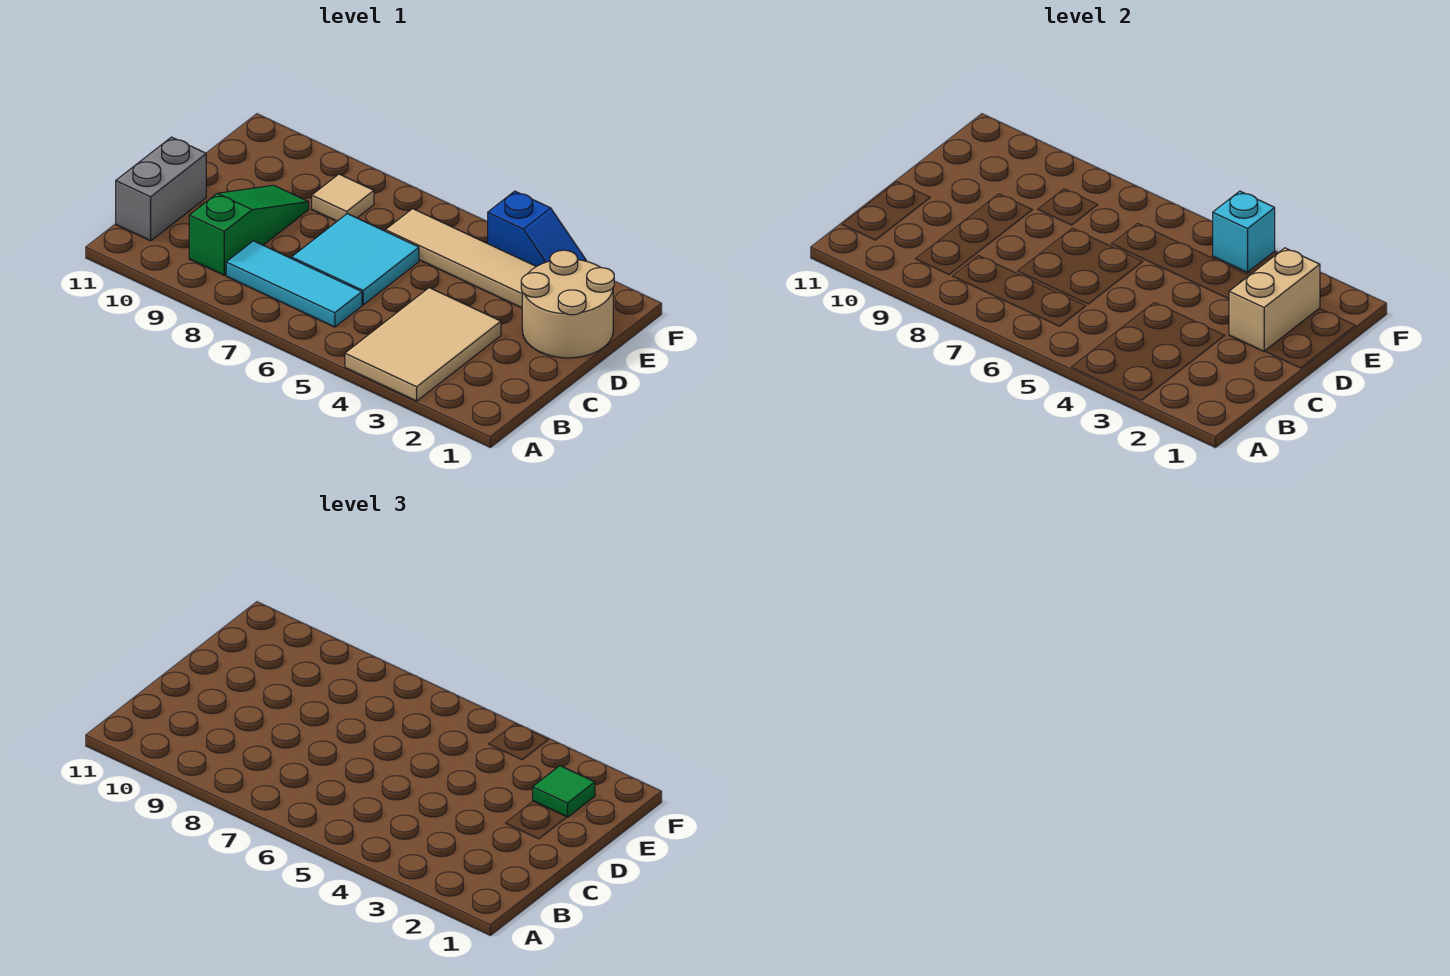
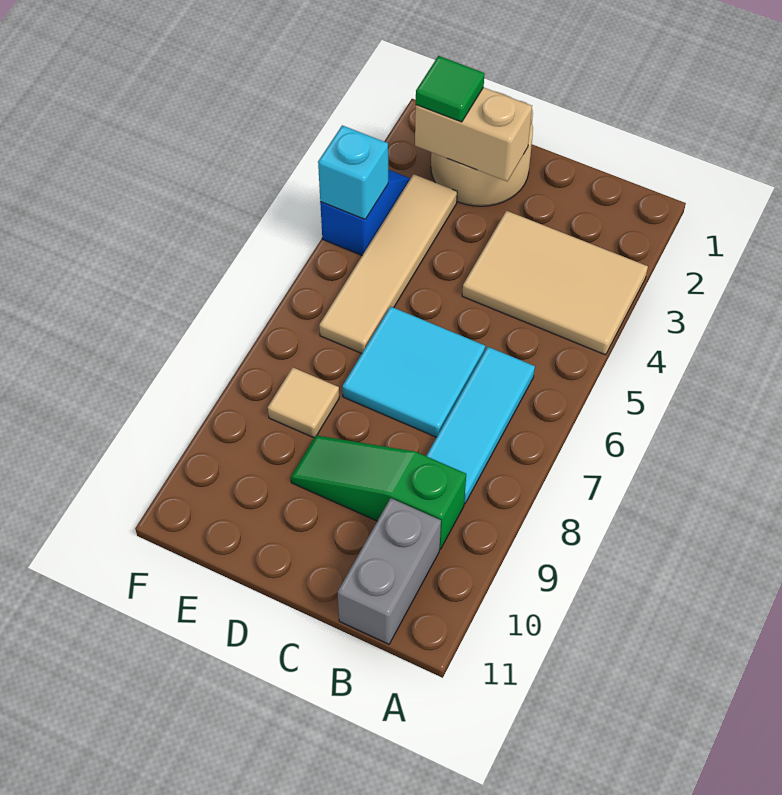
grey 1x2 brick [116,137,206,241] -> grey 1x2 brick turned to [338,498,441,644]

